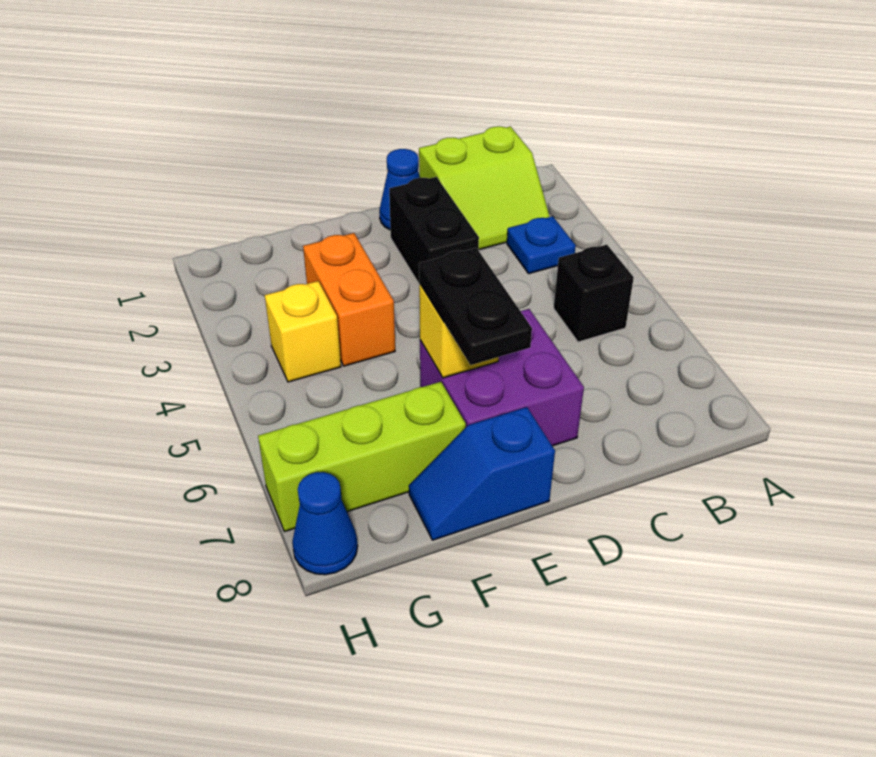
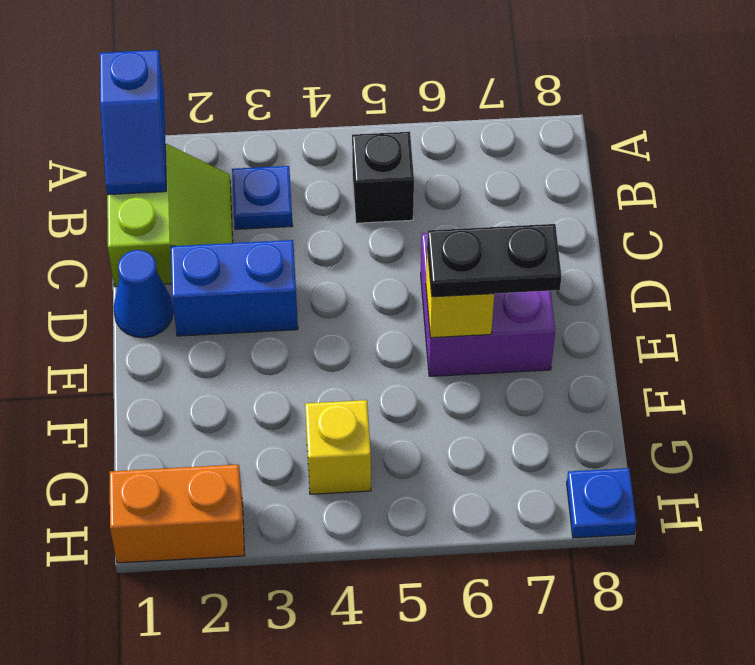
black 1x2 brick [389,177,479,283] -> blue 1x2 brick [171,240,298,336]
blue 1x2 slope [409,407,555,540] -> blue 1x2 slope moved to [100,50,166,195]
orange 1x2 brick [303,233,395,366] -> orange 1x2 brick moved to [110,464,245,563]
lime 1x3 brick [258,382,466,532] -> none
blue 1x1 cone [292,472,358,575] -> blue 1x1 plate [567,468,636,538]

